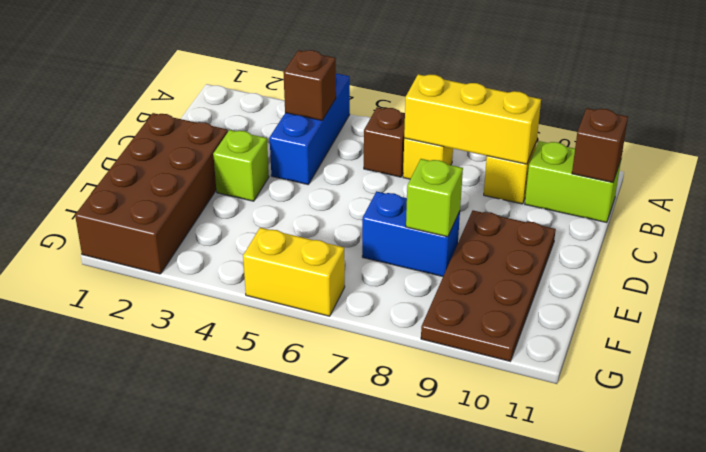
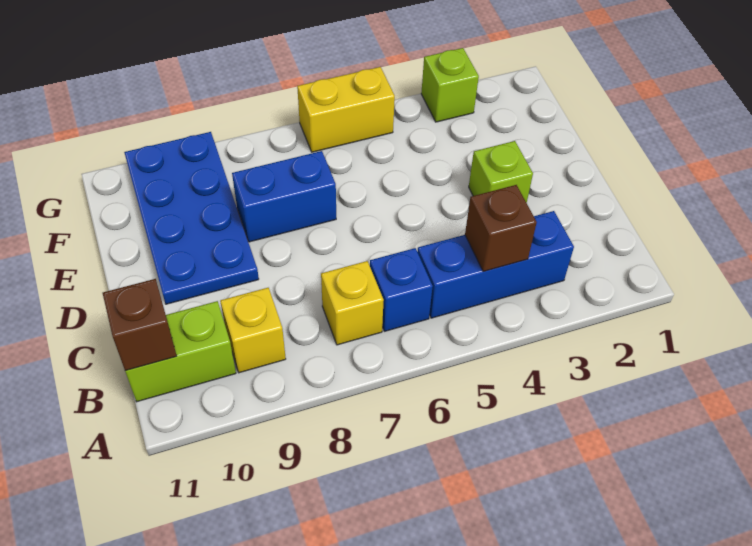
blue 1x3 brick [270,74,350,185] -> blue 1x3 brick turned to [417,211,574,318]
brown 1x1 brick [364,107,405,177] -> blue 1x1 brick [370,248,433,331]
yellow 1x3 brick [404,74,541,164] -> none
brown 2x4 brick [75,113,228,274] -> none
brown 2x4 plate [421,210,556,361] -> blue 2x4 plate [124,132,259,304]
lime 1x1 brick [406,159,463,237] -> lime 1x1 brick moved to [421,48,479,122]

